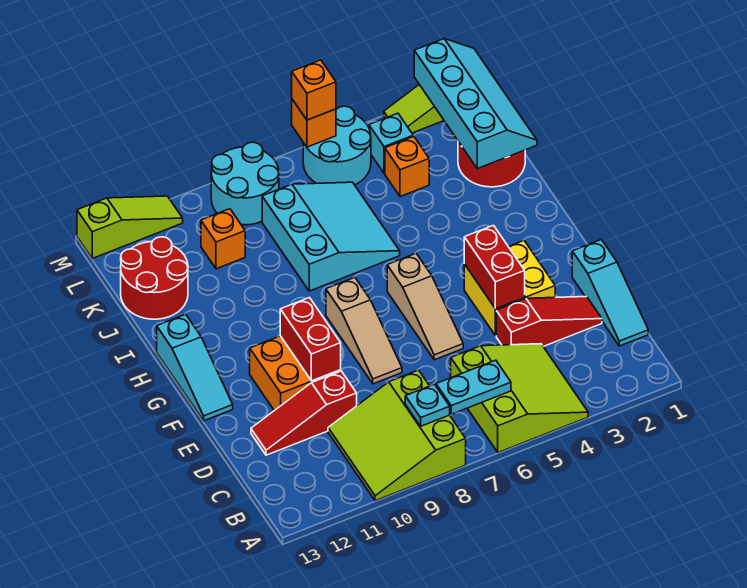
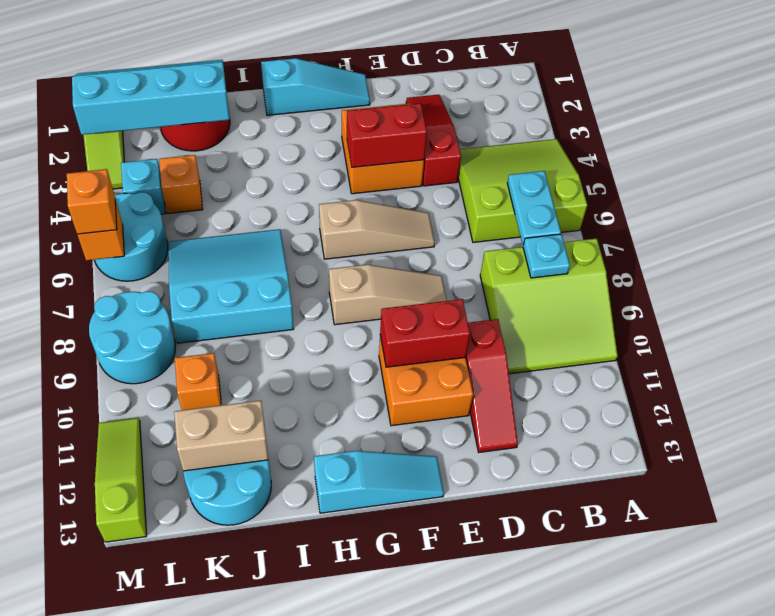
cyan 1x3 slope [572,240,648,346] -> cyan 1x3 slope moved to [261,58,370,115]
yellow 2x2 brick [464,241,555,336] -> orange 2x2 brick [342,103,424,194]
red 2x2 round brick [121,237,188,319] -> cyan 2x2 round brick [183,460,271,525]
none -> tan 1x2 brick [174,401,268,471]

